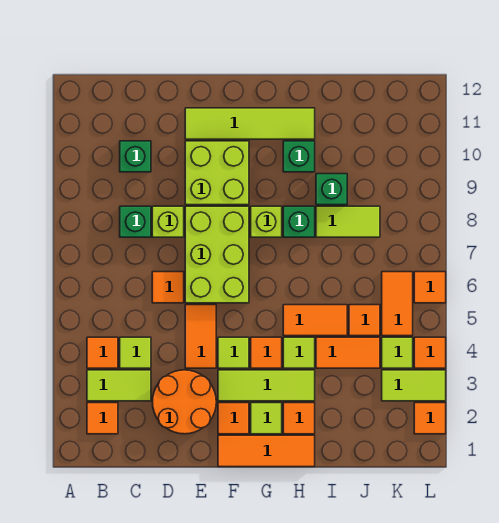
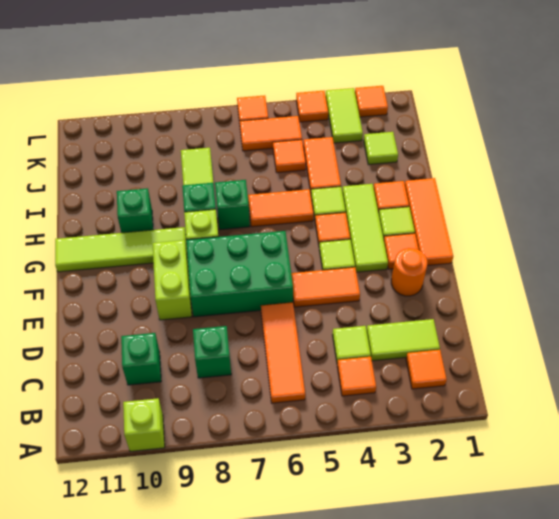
lime 1x2 tile [87,370,151,401] -> lime 1x2 tile turned to [366,319,440,361]
orange 2x2 round brick [152,370,216,434] -> orange 1x1 round brick [391,248,427,296]
orange 1x1 tile [152,272,184,303] -> orange 1x3 tile [261,302,305,403]
lime 1x1 brick [152,206,184,237] -> lime 1x1 brick moved to [123,398,165,451]
lime 2x3 brick [185,206,249,303] -> green 2x3 brick [186,231,293,317]
lime 2x2 brick [185,141,249,205] -> lime 1x2 brick [152,240,192,320]
lime 1x4 tile [185,108,315,139] -> lime 1x4 tile turned to [55,227,187,272]
orange 1x2 tile [283,305,347,336] -> orange 1x2 tile turned to [248,189,314,227]
green 1x1 brick [316,174,347,205] -> green 1x1 brick moved to [215,180,250,230]
lime 1x1 tile [382,337,413,368] -> lime 1x1 tile moved to [364,132,398,165]

